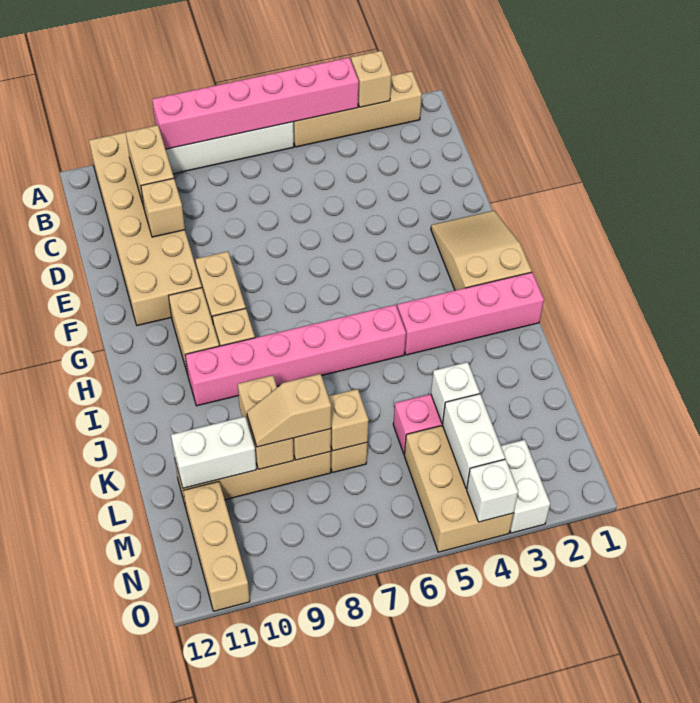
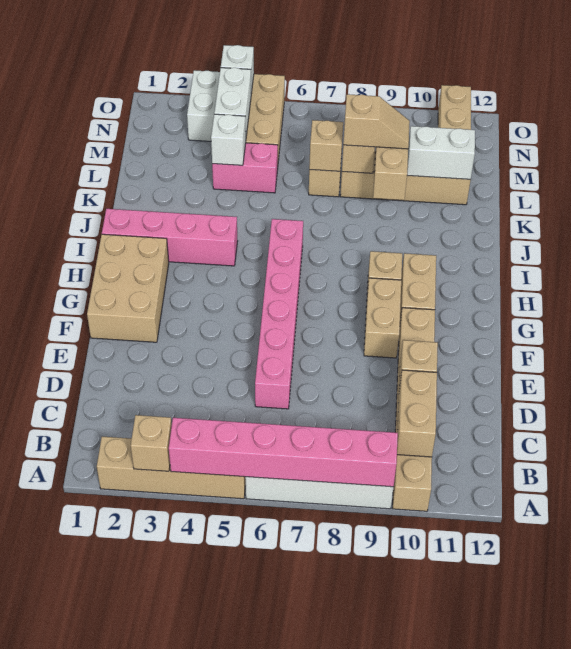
tan 2x6 brick [89,132,202,325] -> tan 1x6 brick [392,308,435,511]
tan 2x3 slope [431,211,532,290] -> tan 2x3 brick [87,234,169,342]
pink 1x6 brick [185,305,406,406] -> pink 1x6 brick turned to [255,219,303,409]

